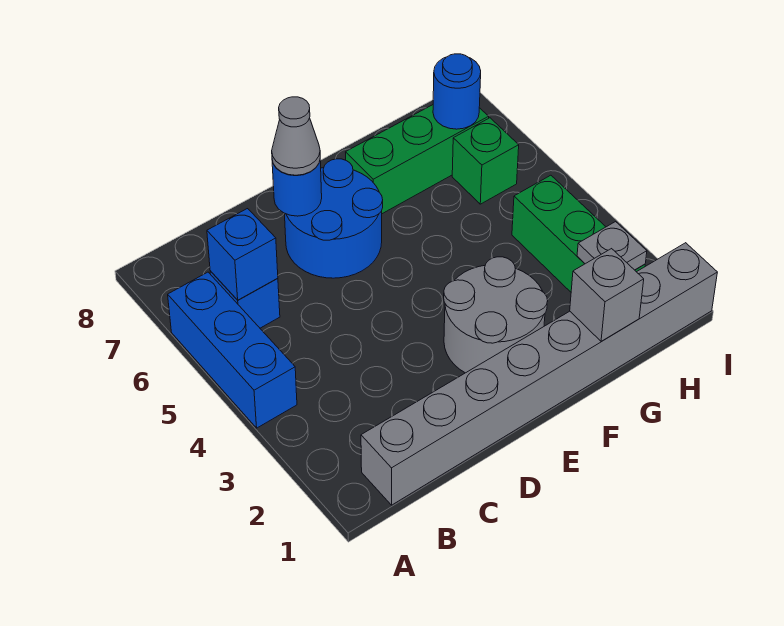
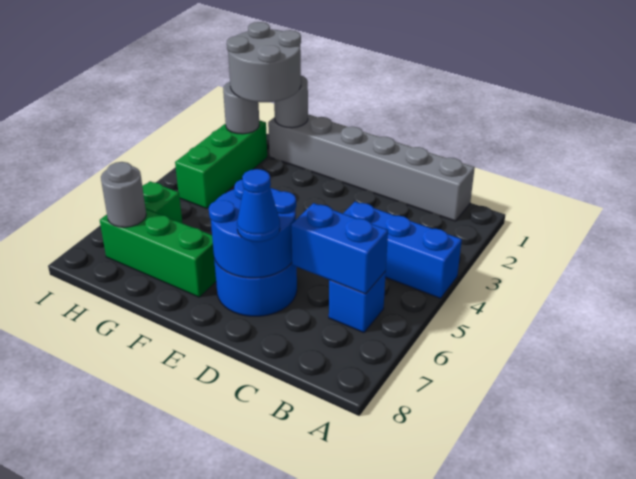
blue 1x3 brick [168,272,297,428] -> blue 1x3 brick turned to [343,202,462,298]
grey 1x8 brick [361,243,717,505] -> grey 1x6 brick [268,114,475,221]
blue 1x1 brick [207,209,278,300] -> blue 1x2 brick [291,203,388,294]
blue 1x1 round brick [272,161,322,216] -> blue 2x2 round brick [209,179,296,278]
grey 1x1 cone [272,97,320,175] -> blue 1x1 cone [237,169,280,242]
grey 2x2 round brick [444,257,548,373] -> grey 2x2 round brick moved to [227,22,301,102]
grey 1x1 brick [570,249,644,342] -> grey 1x1 round brick [274,76,308,128]
grey 1x1 plate [577,222,647,270] -> grey 1x1 round brick [223,82,259,134]
blue 1x1 round brick [433,54,481,129] -> grey 1x1 round brick [101,162,146,227]

